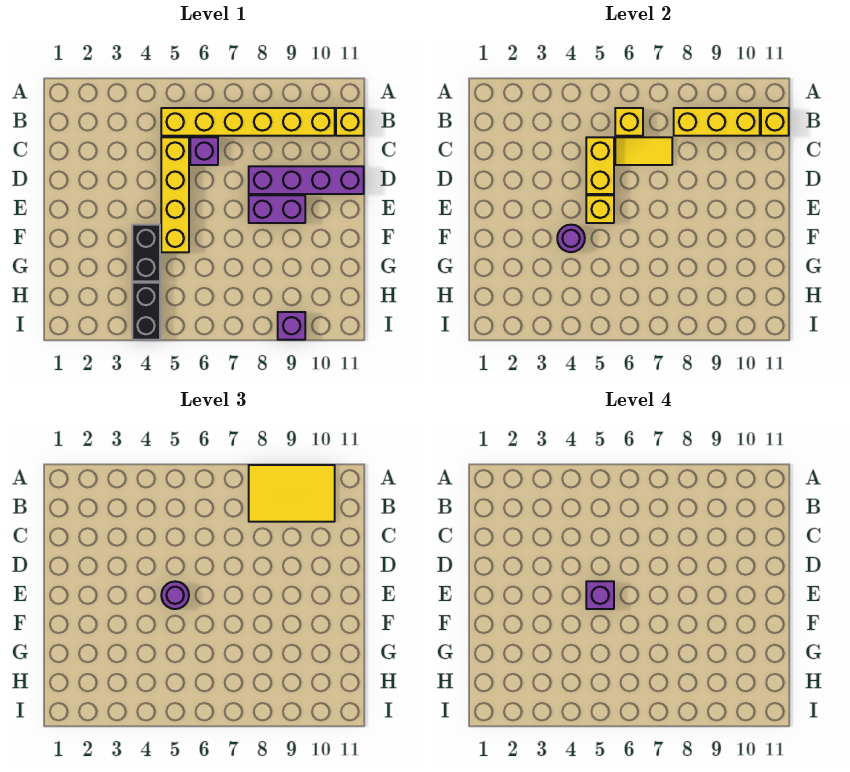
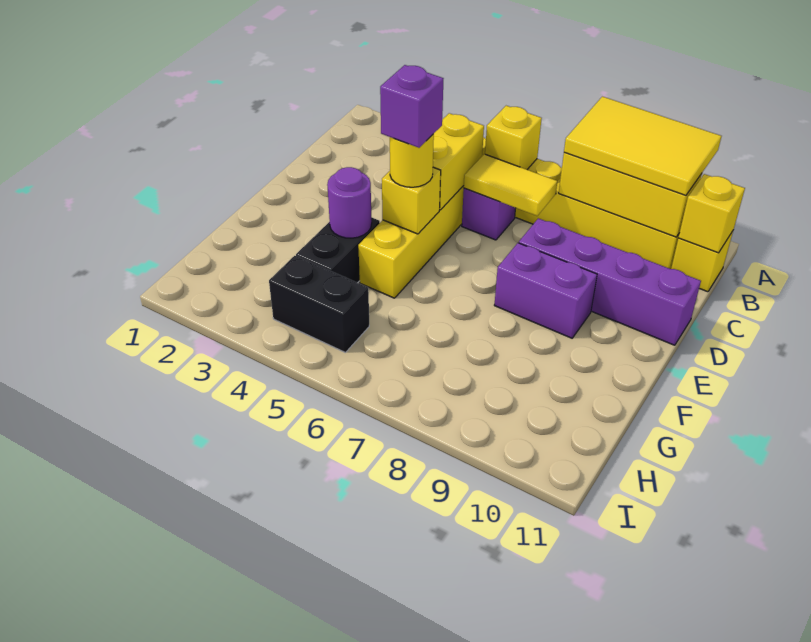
purple 1x1 round brick [161,581,189,609] -> yellow 1x1 round brick [390,134,434,187]
black 1x2 brick [132,283,160,340] -> black 1x2 brick turned to [269,256,369,353]
purple 1x1 brick [278,312,305,340] -> none

